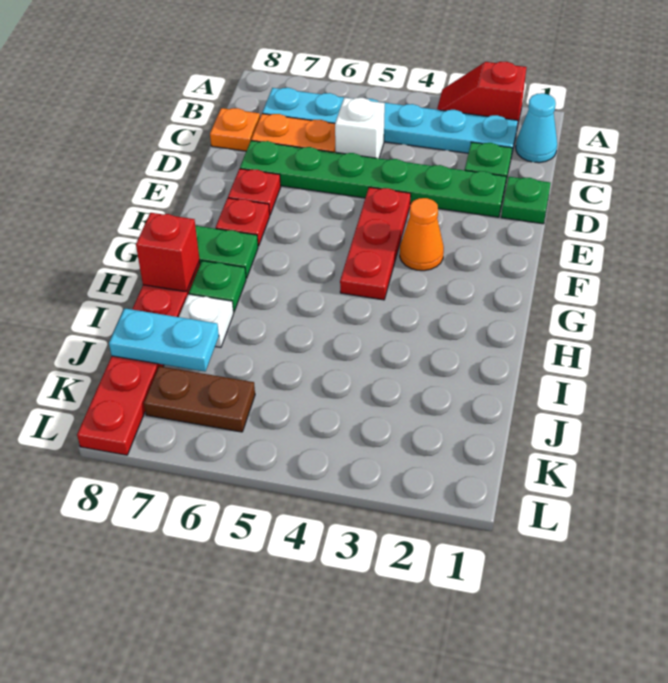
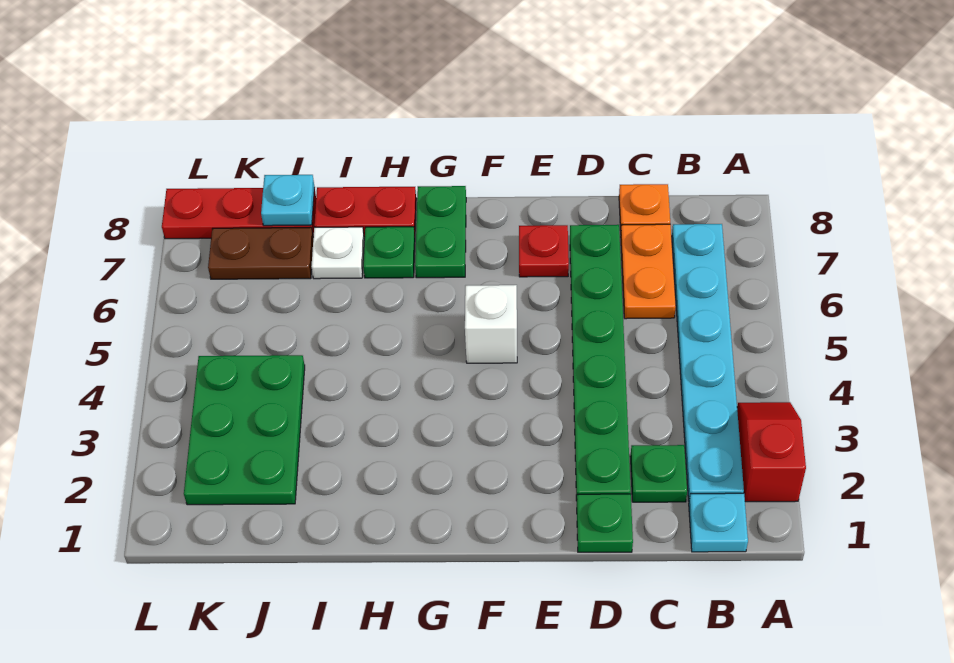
cyan 1x1 cone [516,93,557,163] -> cyan 1x1 plate [689,493,748,552]
white 1x1 brick [335,98,385,158] -> white 1x1 brick moved to [465,285,517,363]
red 1x3 plate [340,187,411,300] -> none
orange 1x1 cone [400,198,444,271] -> none
red 1x1 plate [216,198,270,246] -> none
red 1x1 brick [136,213,200,292] -> none
none -> green 2x3 plate [184,355,305,505]
cyan 1x2 plate [109,308,219,372] -> cyan 1x1 plate [261,175,315,226]
brown 1x2 plate [144,366,255,432] -> brown 1x2 plate turned to [208,227,313,279]

